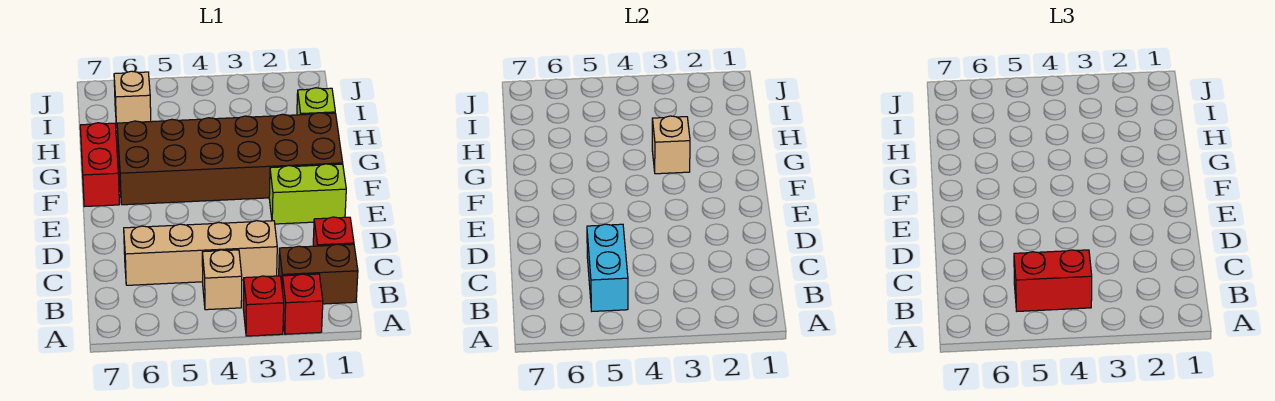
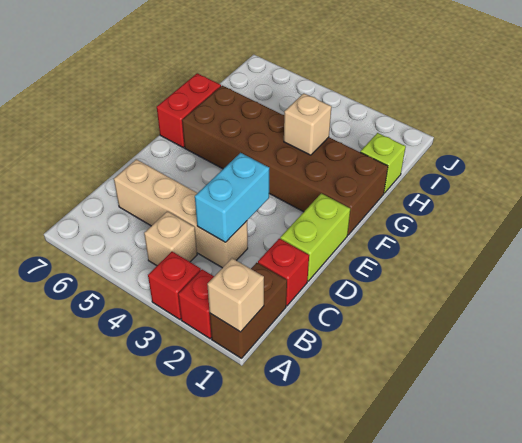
brown 1x2 brick [279,244,358,304] -> brown 1x2 brick turned to [210,263,287,358]
red 1x2 brick [1014,250,1092,311] -> none
cyan 1x2 brick [587,224,628,311] -> cyan 1x2 brick moved to [195,153,269,242]
lime 1x2 brick [269,164,346,224] -> lime 1x2 brick turned to [280,193,350,281]
tan 1x1 brick [114,71,151,127] -> tan 1x1 brick moved to [207,258,264,332]

